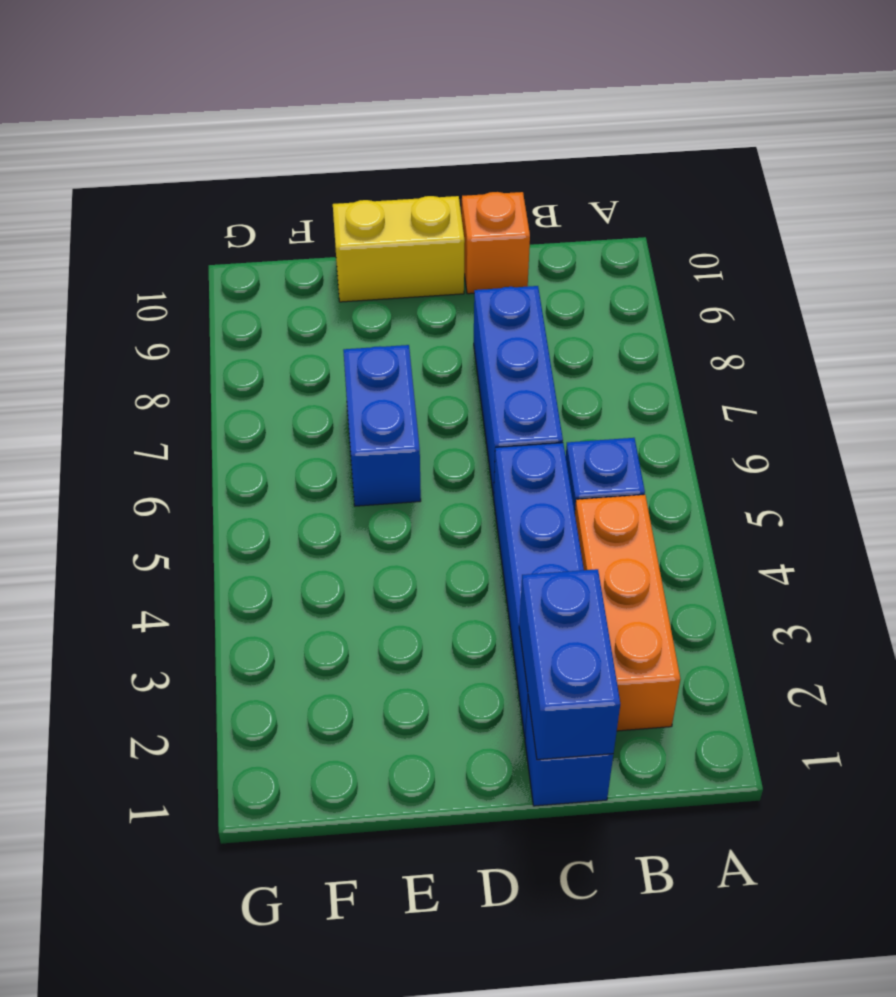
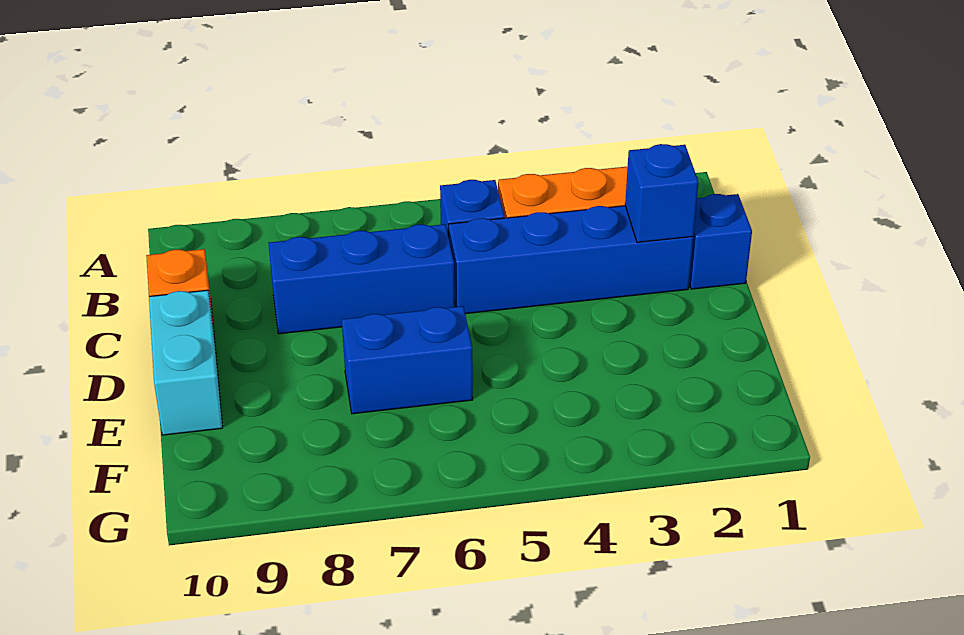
blue 1x2 brick [519,569,620,760] -> blue 1x1 brick [625,144,698,242]
yellow 1x2 brick [333,196,465,302] -> cyan 1x2 brick [149,290,223,435]

